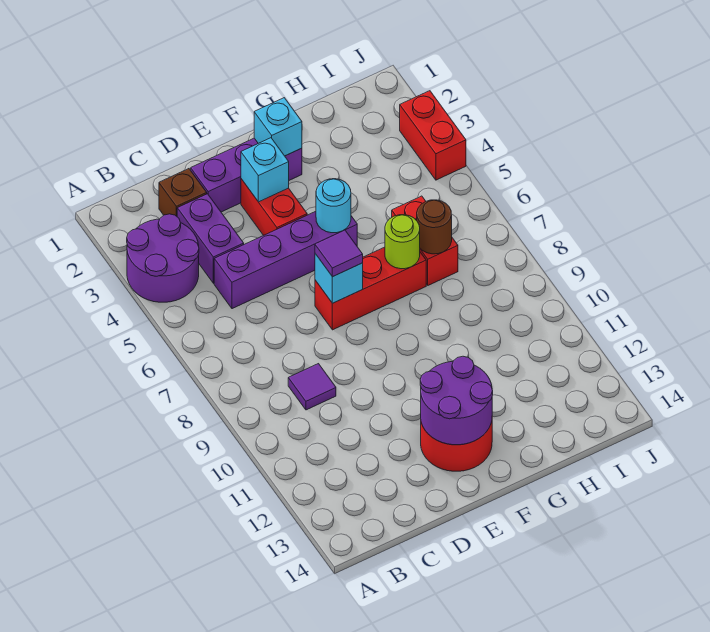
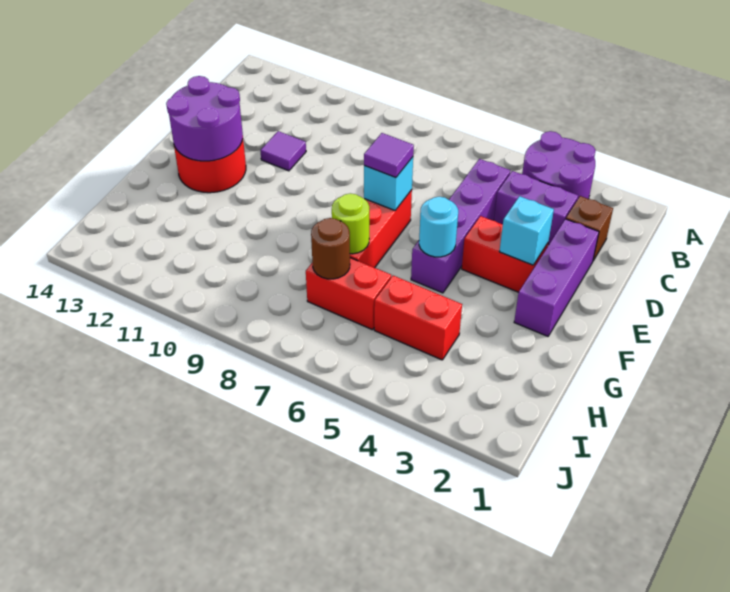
purple 1x1 tile [288,364,336,410] -> purple 1x1 tile moved to [260,131,306,171]
cyan 1x1 brick [254,98,302,156] -> none
red 1x2 brick [400,91,466,180] -> red 1x2 brick moved to [374,276,462,360]

